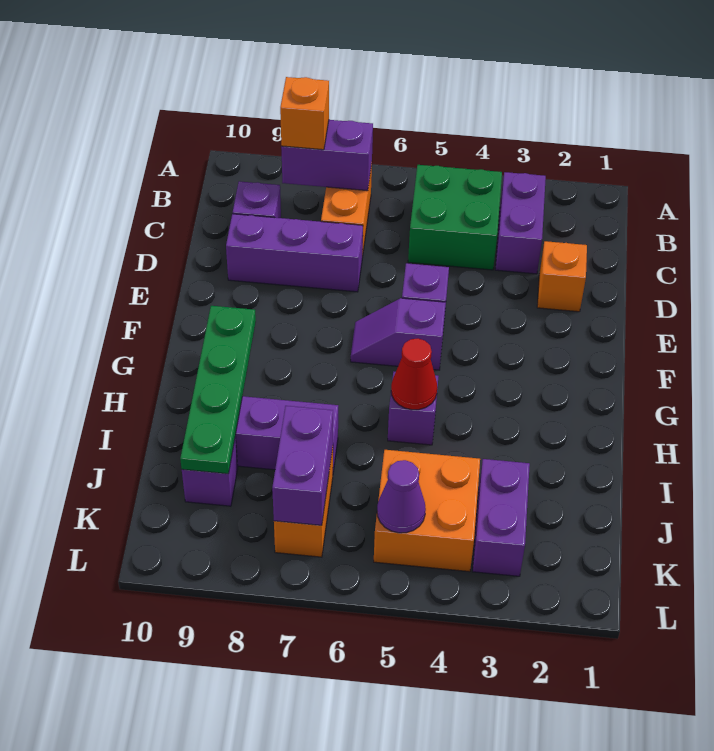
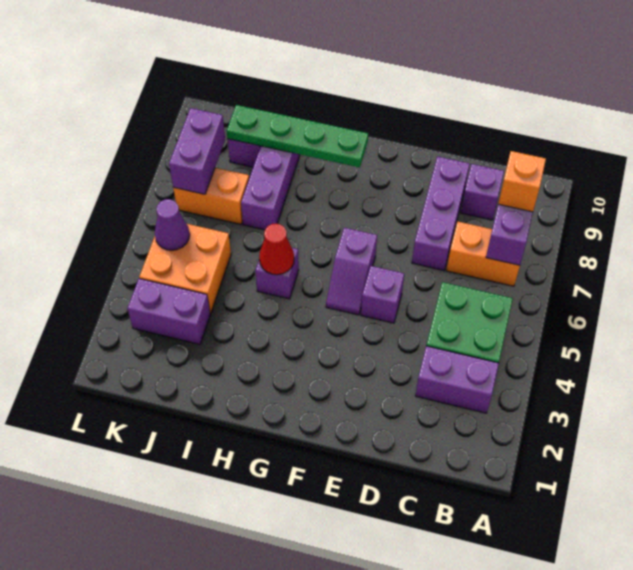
orange 1x1 brick [537,241,587,312] -> none
purple 1x2 slope [351,298,446,370] -> purple 1x2 slope turned to [326,228,377,315]
purple 1x2 brick [272,406,333,525] -> purple 1x2 brick turned to [169,108,225,194]

